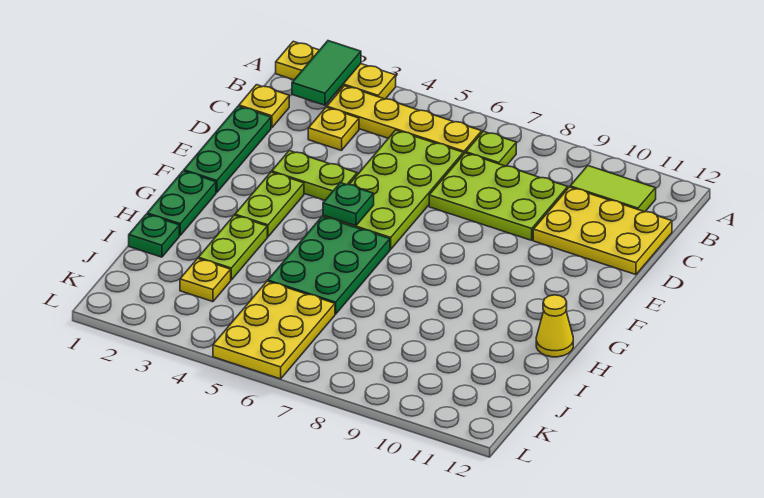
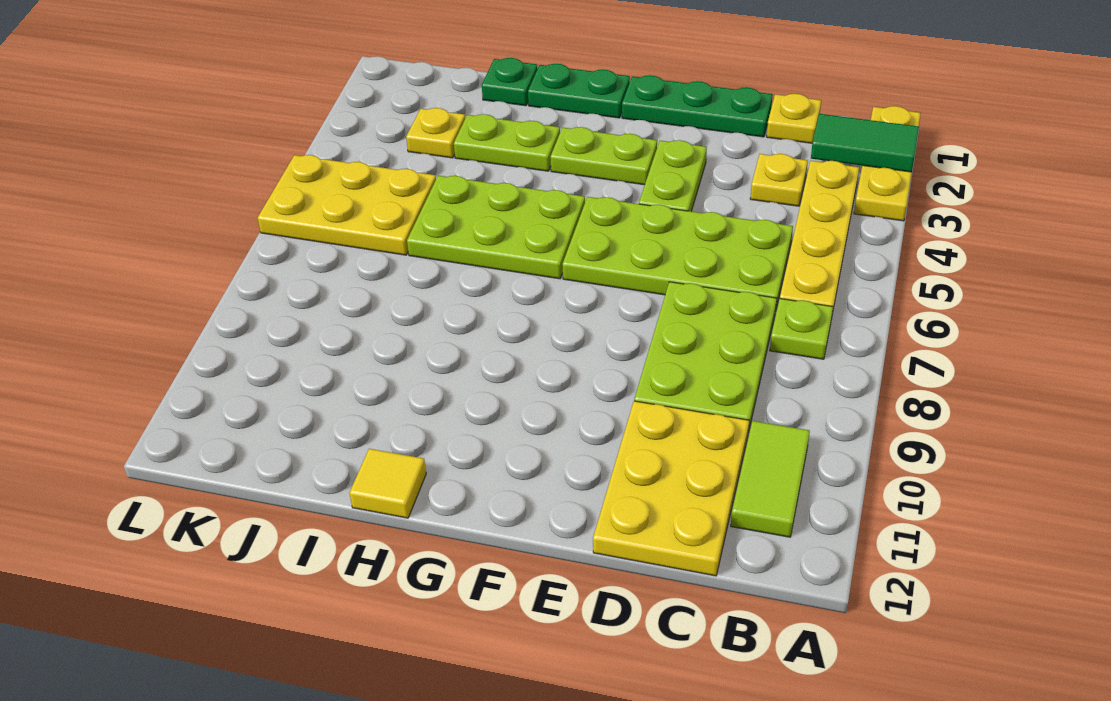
green 1x1 plate [323,183,374,226] -> none
green 2x3 plate [268,217,390,314] -> lime 2x3 plate [407,176,585,279]
yellow 1x1 cone [536,295,573,357] -> yellow 1x1 tile [350,449,426,518]

